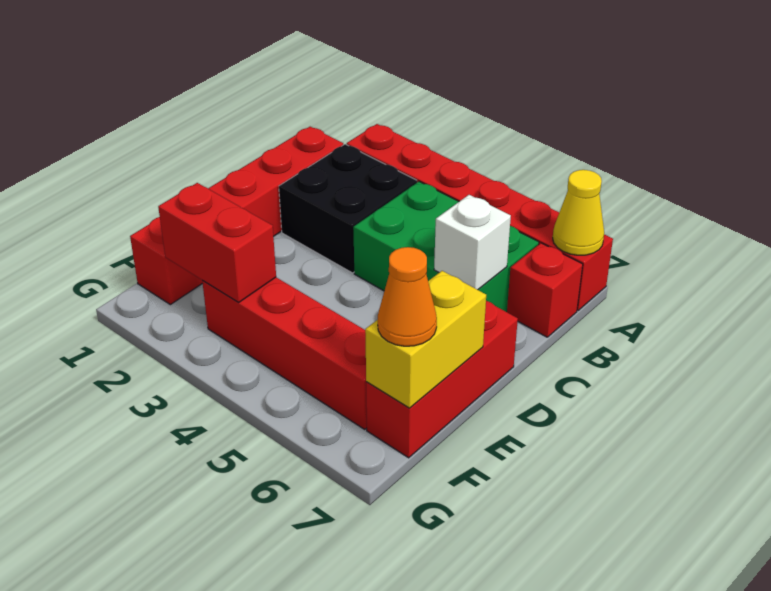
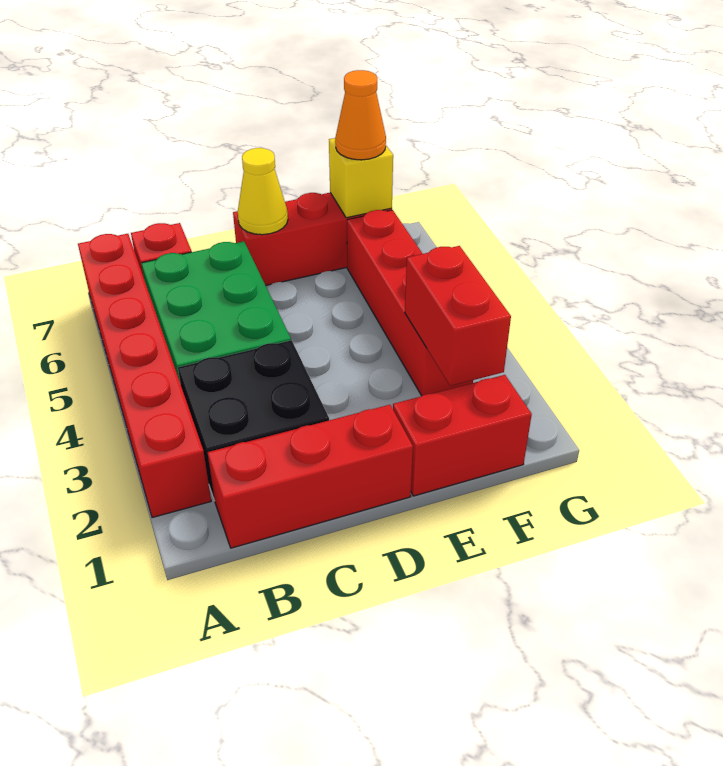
yellow 1x1 cone [553,170,604,255] -> yellow 1x1 cone moved to [238,148,288,235]
white 1x1 brick [434,195,511,290] -> none
yellow 1x2 brick [365,271,486,408] -> yellow 1x1 brick [329,138,393,218]

